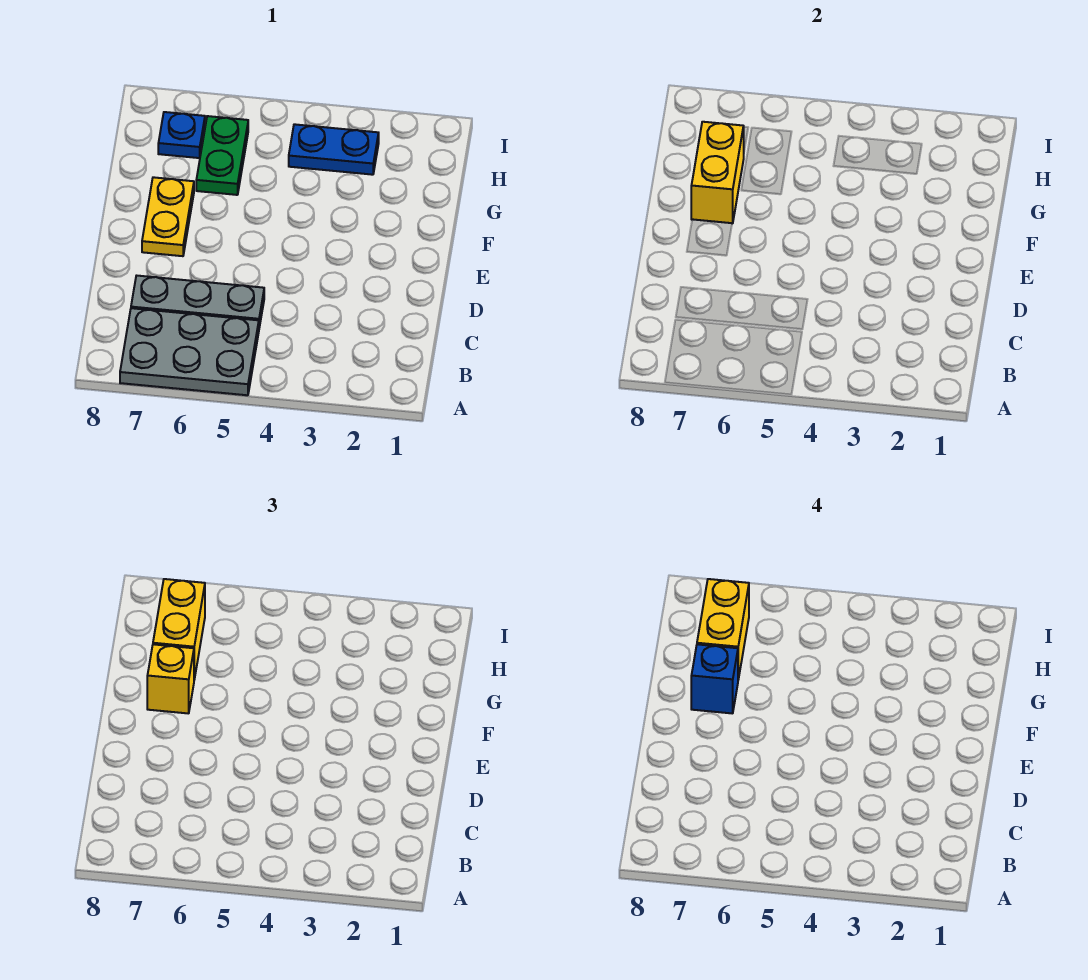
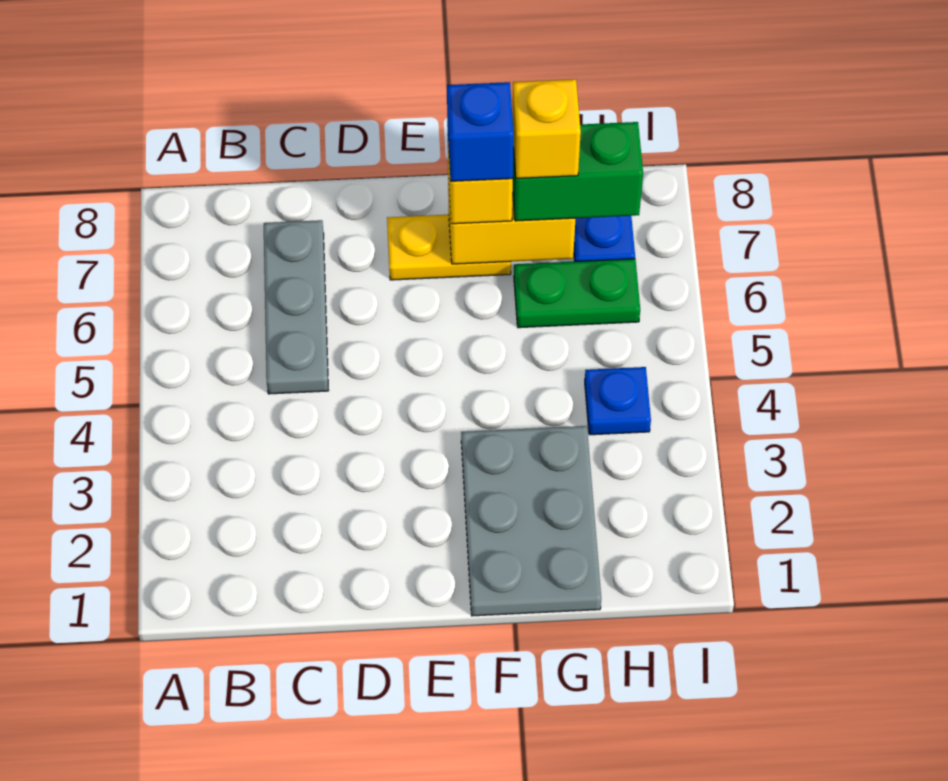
grey 2x3 plate [120,308,259,395] -> grey 2x3 plate moved to [461,426,601,616]
yellow 1x2 brick [153,579,205,679] -> green 1x2 brick [513,122,643,221]
yellow 1x2 brick [697,579,749,679] -> yellow 1x1 brick [512,79,581,178]
blue 1x2 plate [289,124,379,175] -> blue 1x1 plate [585,367,651,435]

